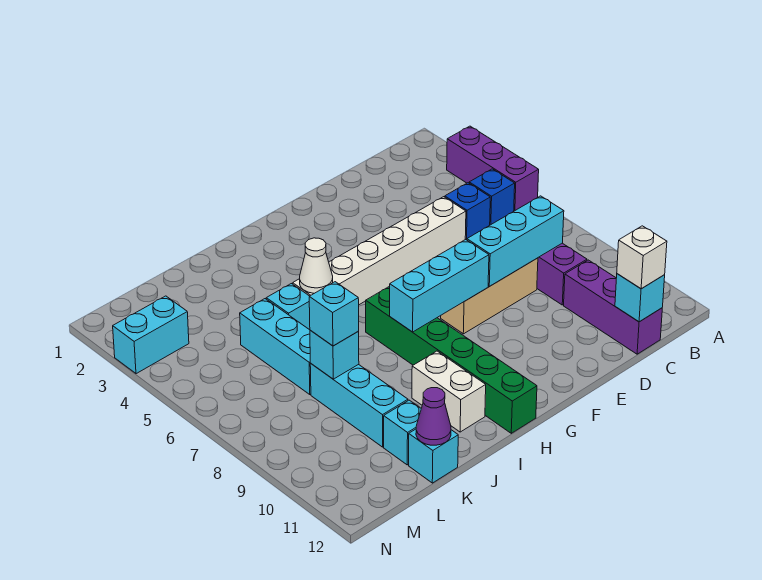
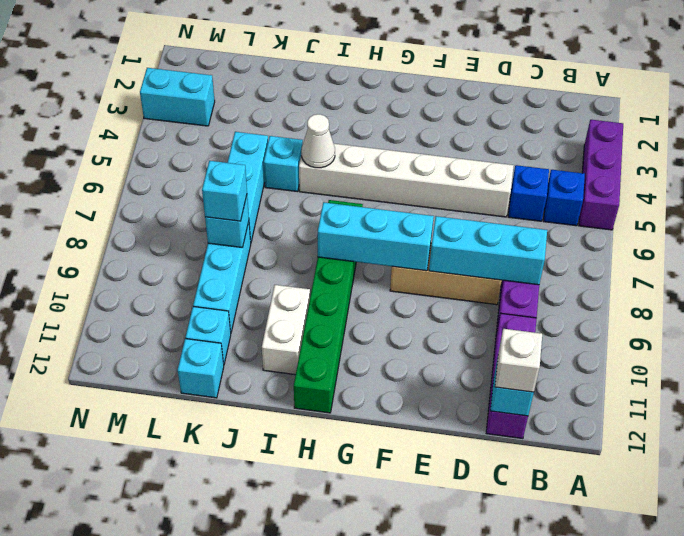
purple 1x1 cone [416,388,451,445] -> none

